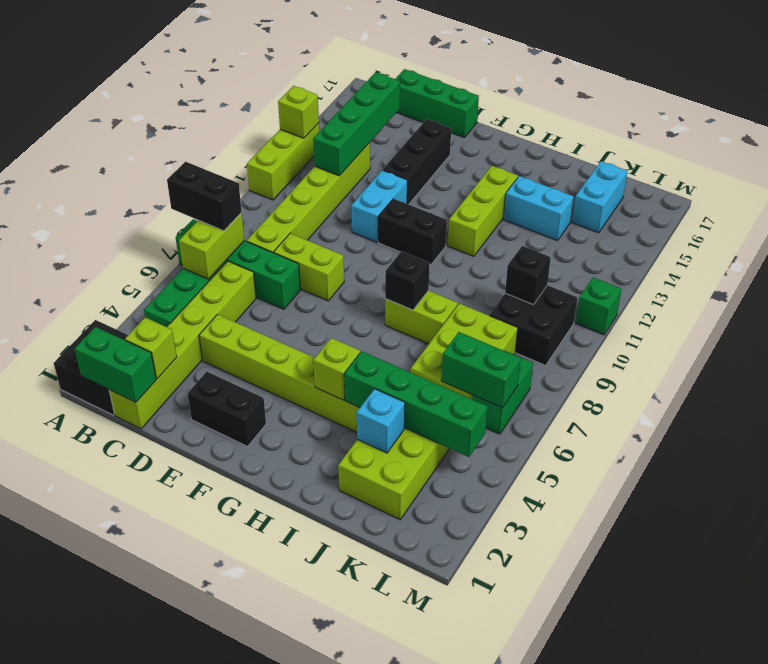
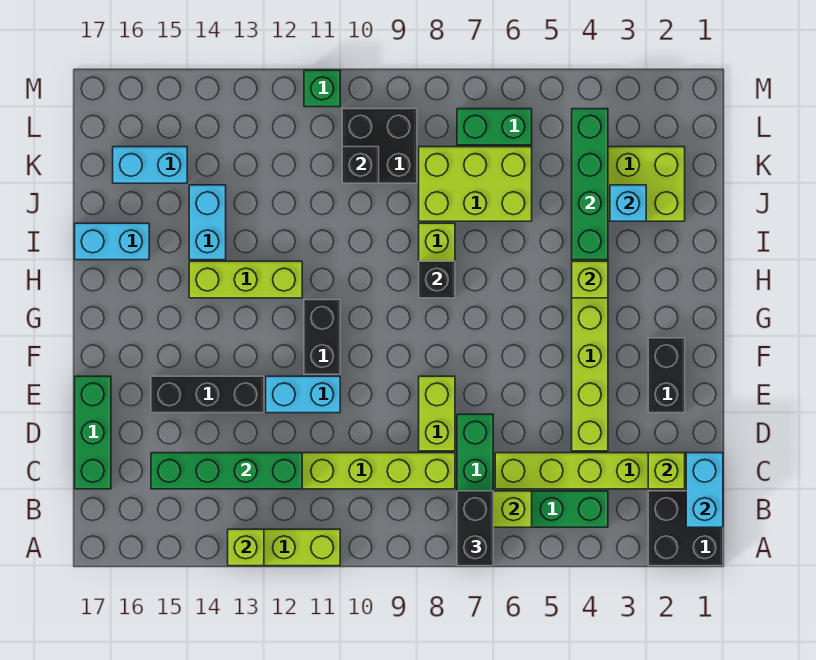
green 1x2 brick [75,327,156,402] -> cyan 1x2 brick [686,453,723,527]
none -> cyan 1x2 brick [75,223,149,260]
green 1x2 brick [441,332,521,408] -> none

